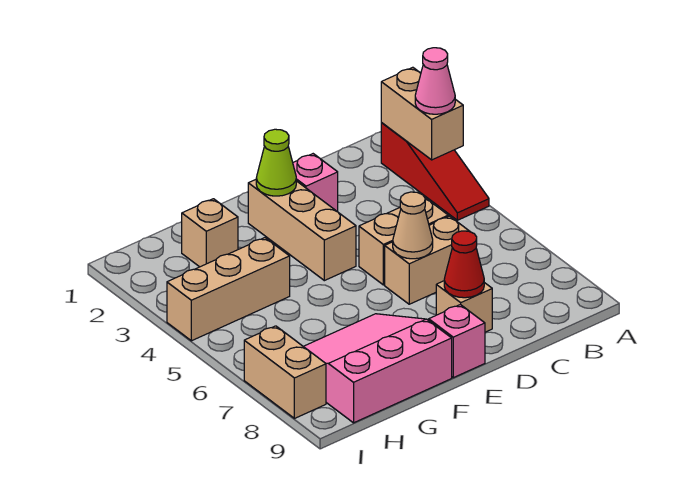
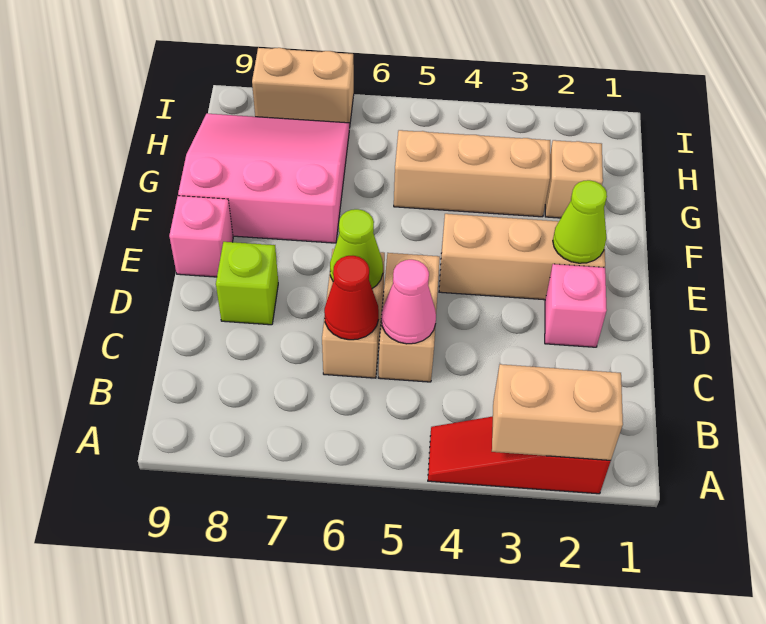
pink 1x1 cone [415,48,455,114] -> pink 1x1 cone moved to [381,260,436,344]
tan 1x1 cone [393,192,433,259] -> lime 1x1 cone [330,209,383,288]
tan 1x1 brick [436,281,492,332] -> lime 1x1 brick [216,242,278,325]
red 1x1 cone [444,231,484,298] -> red 1x1 cone moved to [324,256,379,340]
pink 3x3 slope [303,314,452,423] -> pink 3x3 slope turned to [178,114,349,243]
tan 1x3 brick [167,238,290,341] -> tan 1x3 brick turned to [394,130,550,217]

